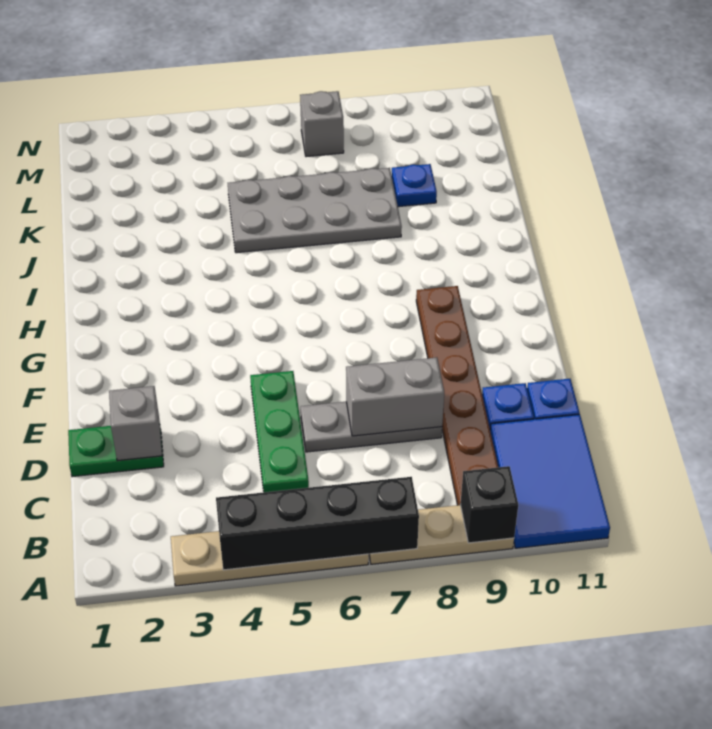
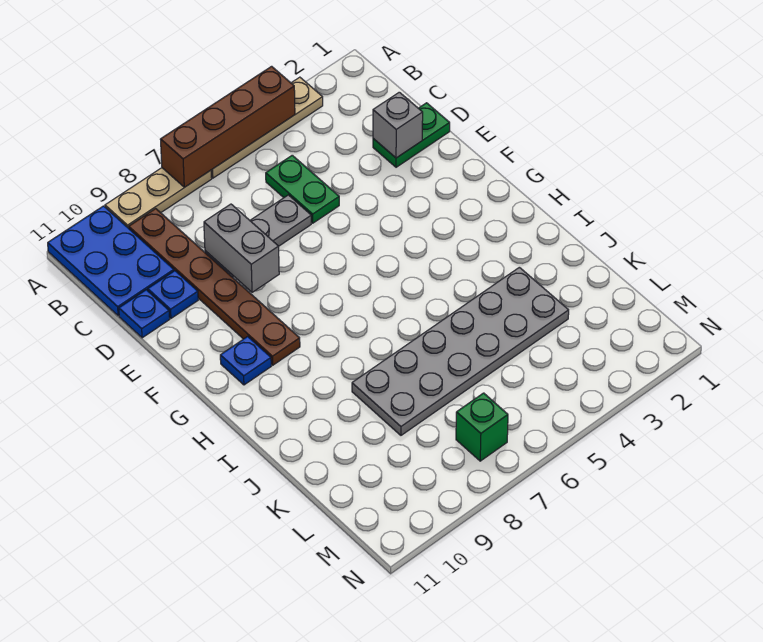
black 1x4 brick [216,477,419,570] -> brown 1x4 brick [160,66,295,187]
black 1x1 brick [460,466,518,543] -> none
blue 2x3 tile [490,414,610,548] -> blue 2x3 plate [48,206,174,316]
green 1x3 plate [250,371,309,492] -> green 1x2 plate [266,155,339,223]
grey 1x2 brick [346,357,444,436] -> grey 1x2 brick turned to [204,204,279,292]
grey 2x4 plate [228,168,402,253] -> grey 2x6 plate [352,267,569,435]
blue 1x1 plate [392,164,437,207] -> blue 1x1 plate moved to [220,336,271,385]
grey 1x1 brick [300,91,344,157] -> green 1x1 brick [456,393,508,461]

